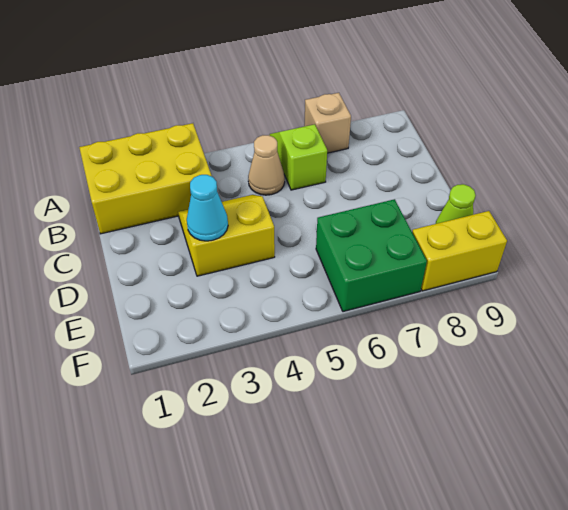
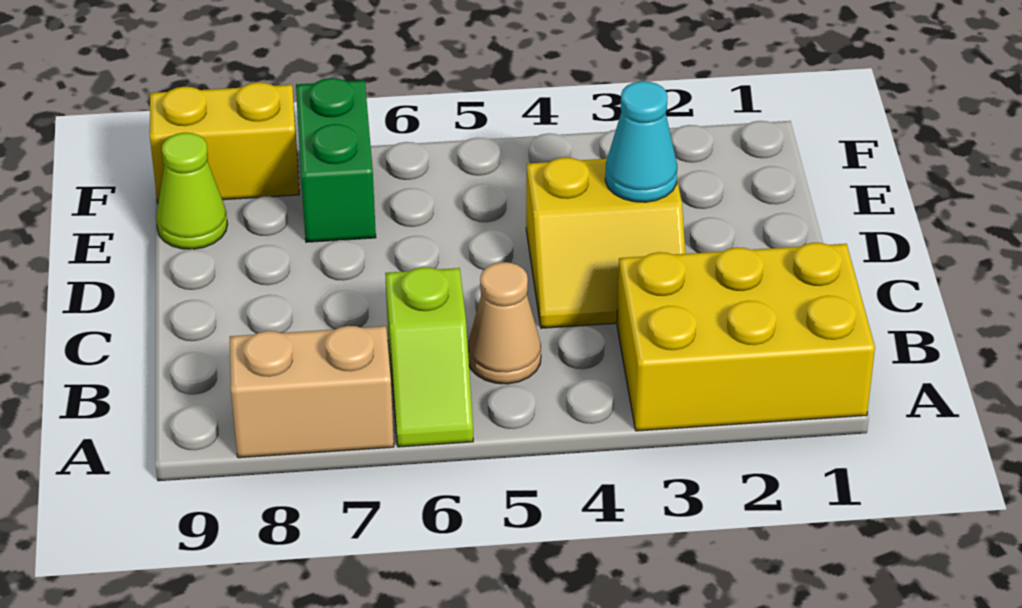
tan 1x1 brick [304,93,351,153] -> tan 1x2 brick [230,326,394,458]
green 2x2 brick [316,199,427,312] -> green 1x2 brick [296,78,376,242]

